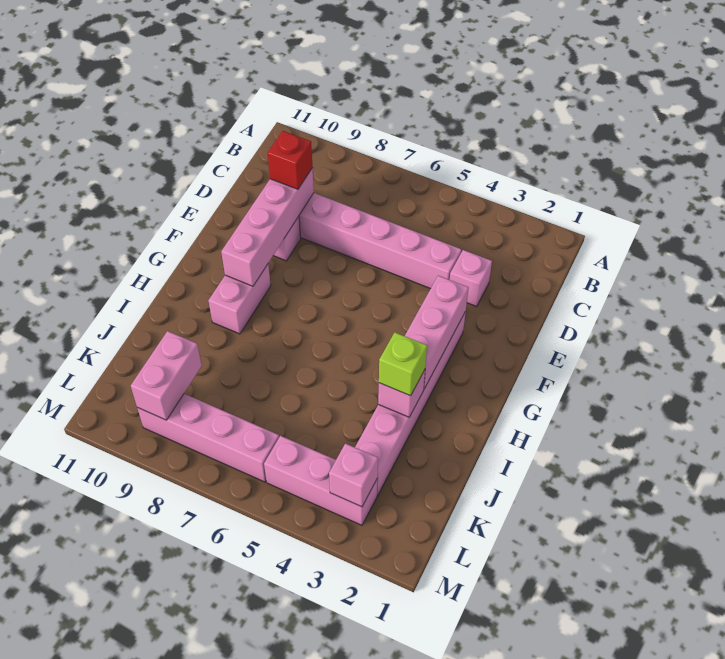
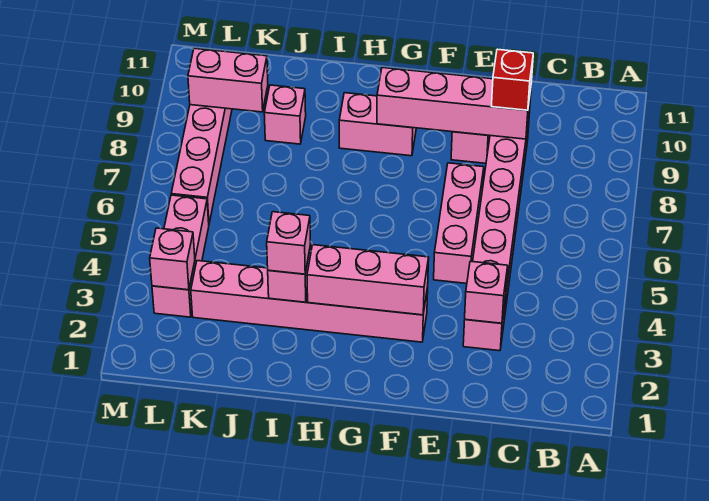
none -> pink 1x1 brick [465,261,508,323]
none -> pink 1x3 brick [434,163,484,283]
lime 1x1 brick [379,332,427,396] -> pink 1x1 brick [267,212,311,274]
none -> pink 1x1 brick [264,85,306,144]

